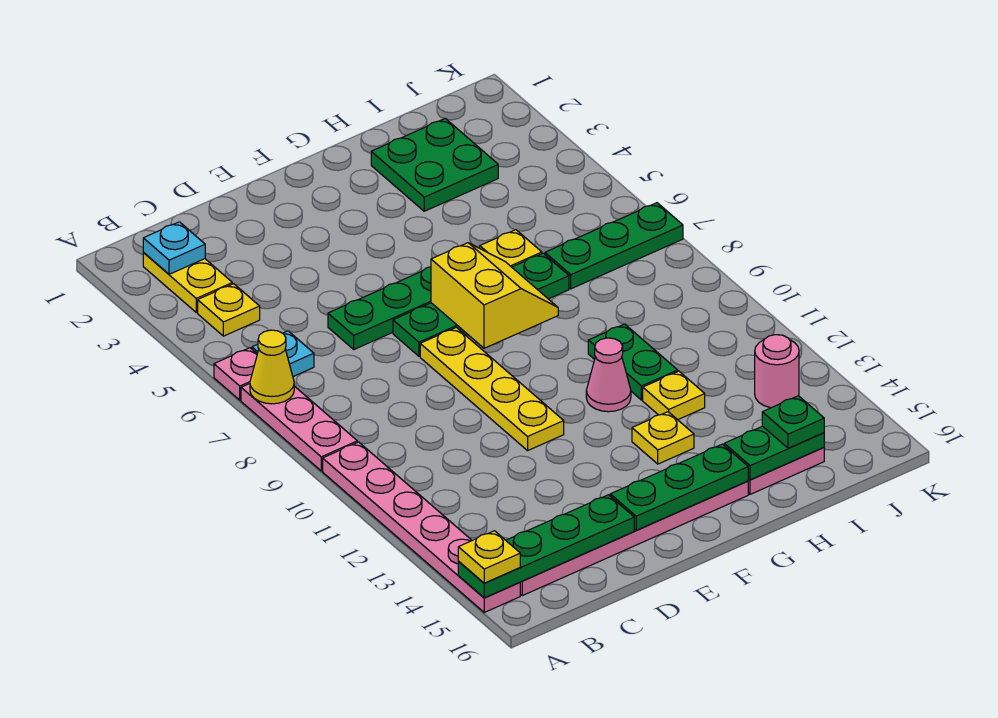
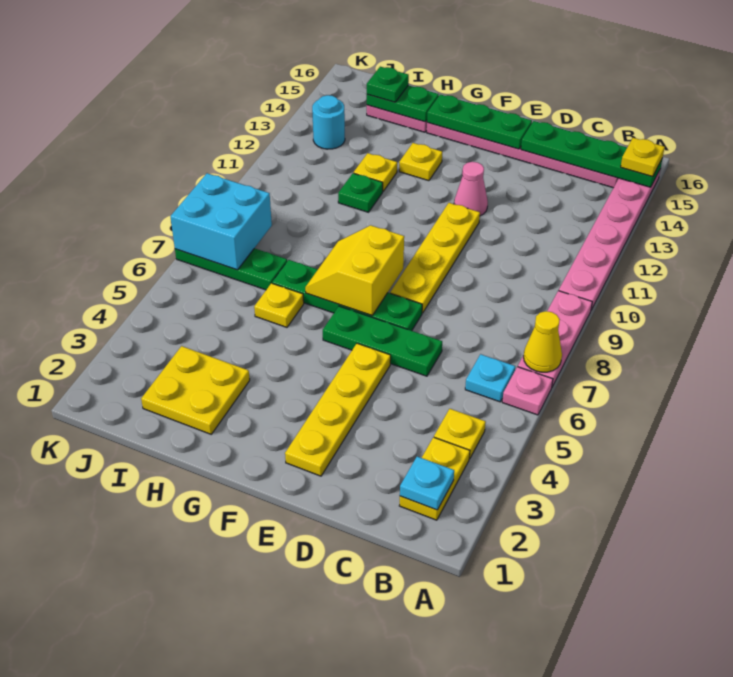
none -> yellow 1x4 plate [285,343,391,476]
pink 1x1 cone [586,338,631,412] -> pink 1x1 cone moved to [454,162,488,216]
green 2x2 plate [371,118,498,211] -> yellow 2x2 plate [141,346,250,434]
green 1x2 plate [588,324,678,400] -> green 1x1 plate [338,173,383,212]
none -> cyan 2x2 brick [170,173,272,270]
pink 1x1 round brick [755,335,799,408] -> cyan 1x1 round brick [312,95,345,149]

